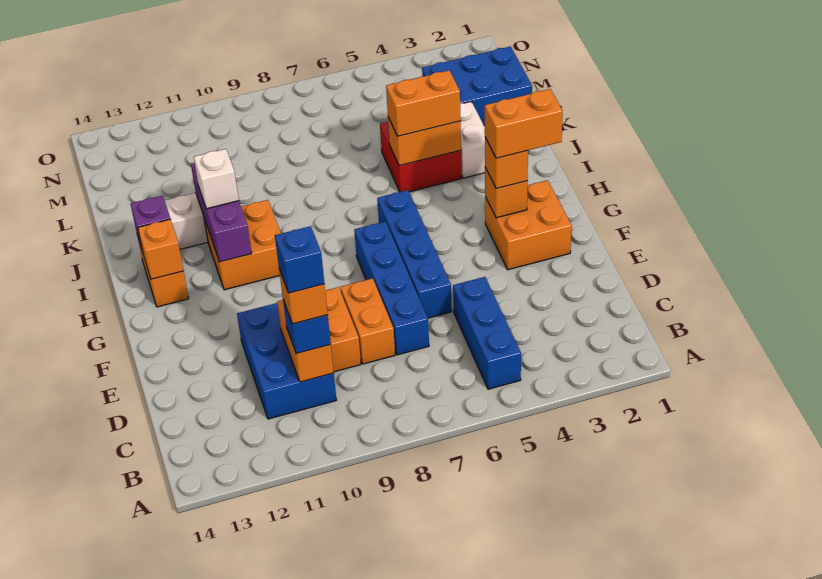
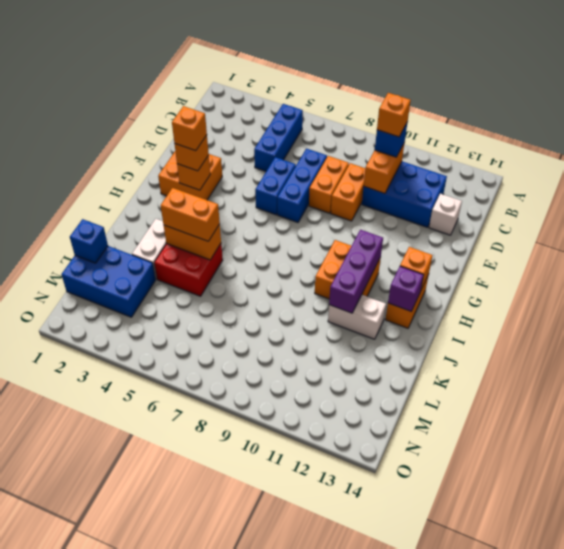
blue 2x3 brick [237,303,336,419] -> blue 2x3 brick turned to [362,161,447,227]
blue 1x1 brick [275,226,324,293] -> blue 1x1 brick moved to [70,219,108,263]
blue 1x4 brick [354,221,429,355] -> blue 1x3 brick [277,149,327,222]
blue 1x4 brick [377,190,452,318] -> blue 1x2 brick [255,157,296,215]
orange 1x2 brick [485,89,563,158] -> orange 1x1 brick [172,106,207,151]
white 1x1 brick [194,149,239,209] -> white 1x1 brick moved to [429,194,462,235]

